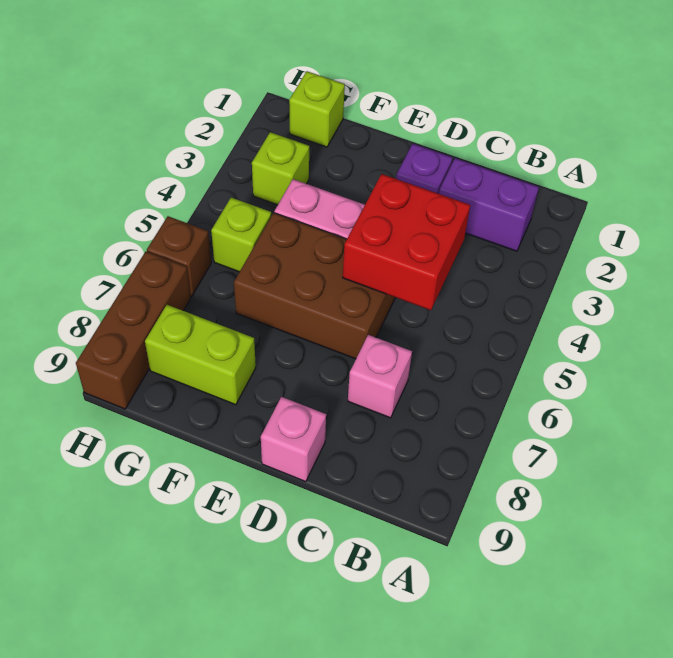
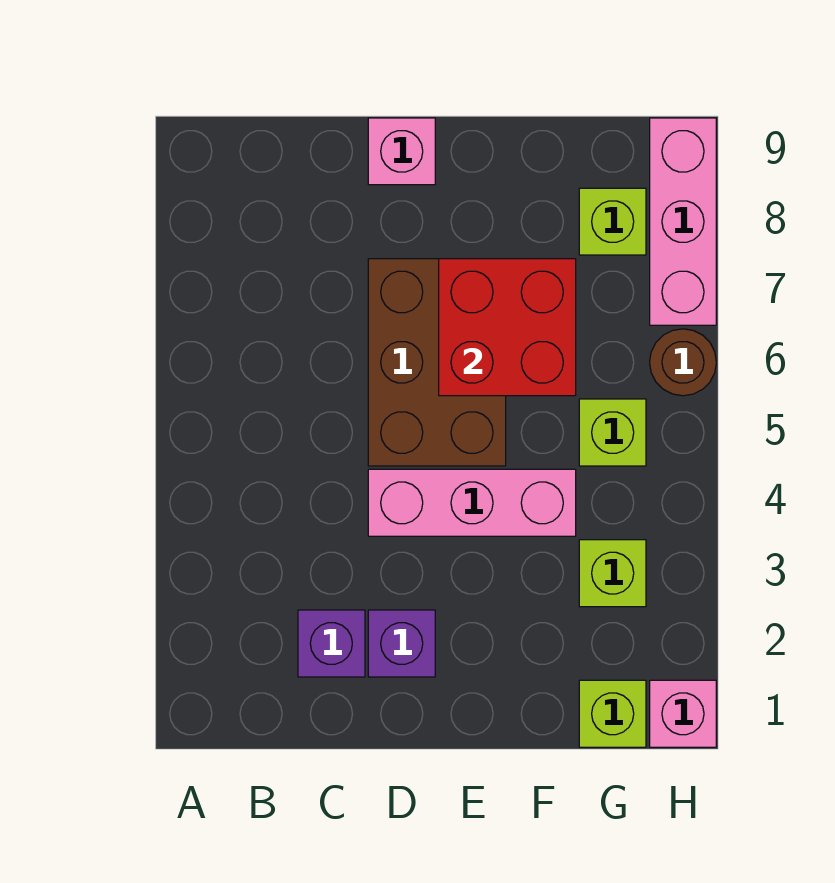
purple 1x2 brick [439,158,539,251] -> purple 1x1 brick [298,610,365,677]
red 2x2 brick [343,174,470,310] -> red 2x2 brick moved to [439,259,576,396]
pink 1x1 brick [348,335,412,418] -> pink 1x1 brick moved to [650,680,716,747]
brown 2x3 brick [234,213,395,359] -> brown 2x3 brick turned to [368,259,506,466]
lime 1x2 brick [145,305,256,405] -> lime 1x1 brick [579,188,646,255]
brown 1x1 brick [147,216,211,296] -> brown 1x1 round brick [650,329,716,396]
brown 1x3 brick [76,252,191,409] -> pink 1x3 brick [650,118,716,325]

